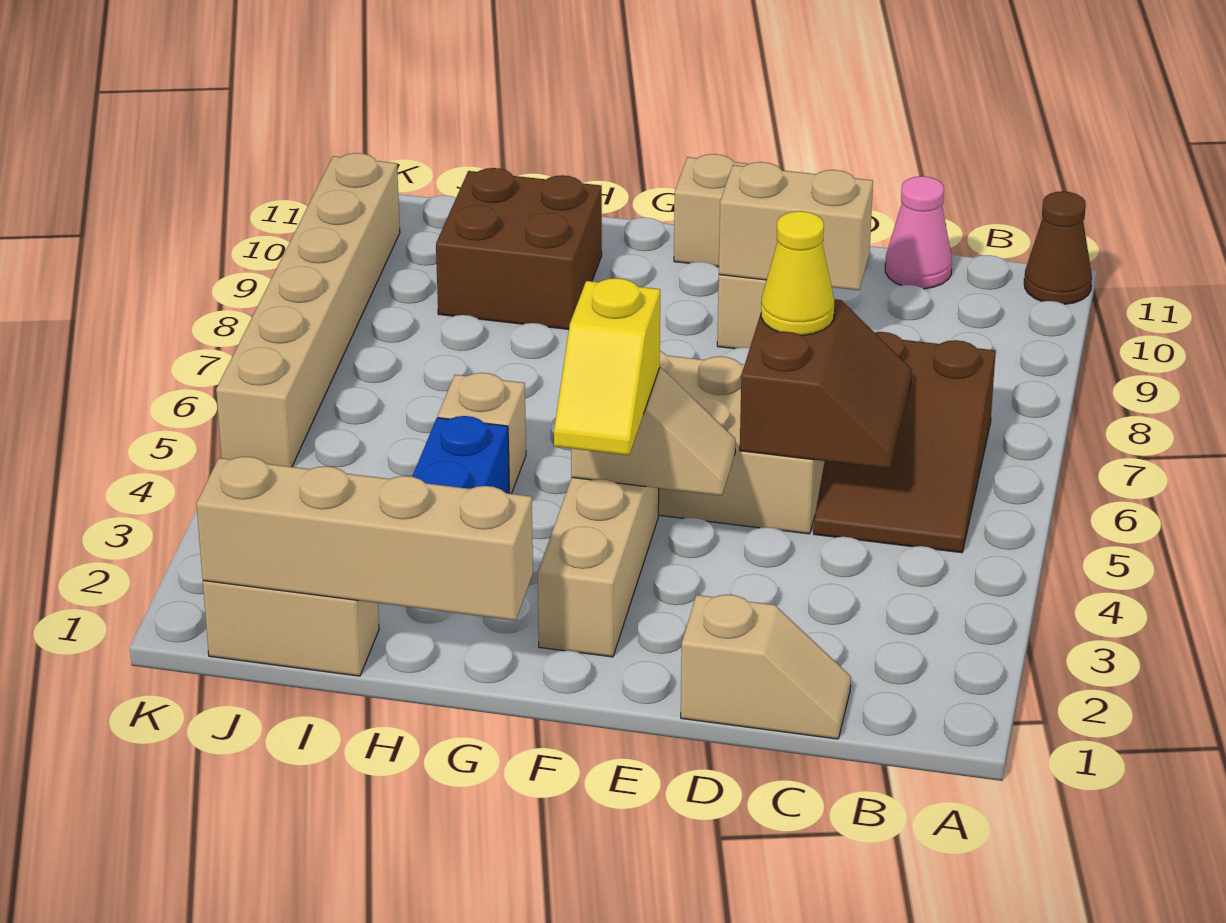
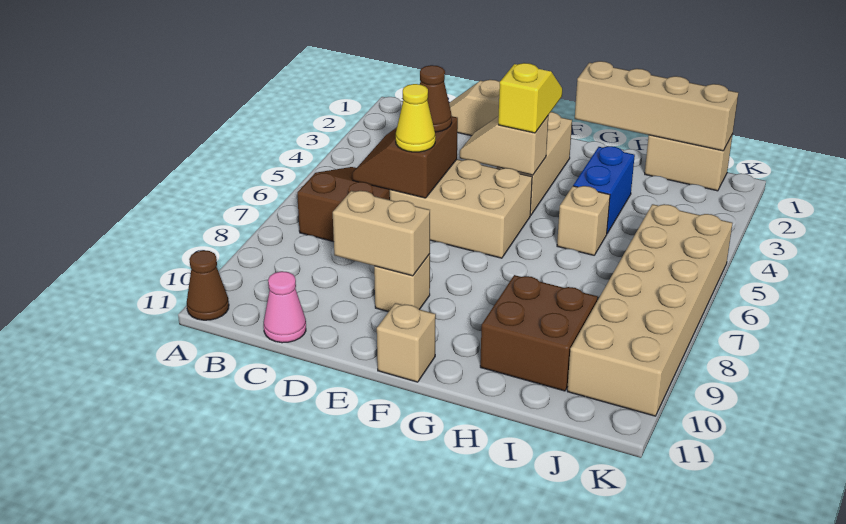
none -> brown 1x1 cone [420,65,452,132]
tan 1x6 brick [216,153,400,467] -> tan 2x6 brick [567,204,732,416]

